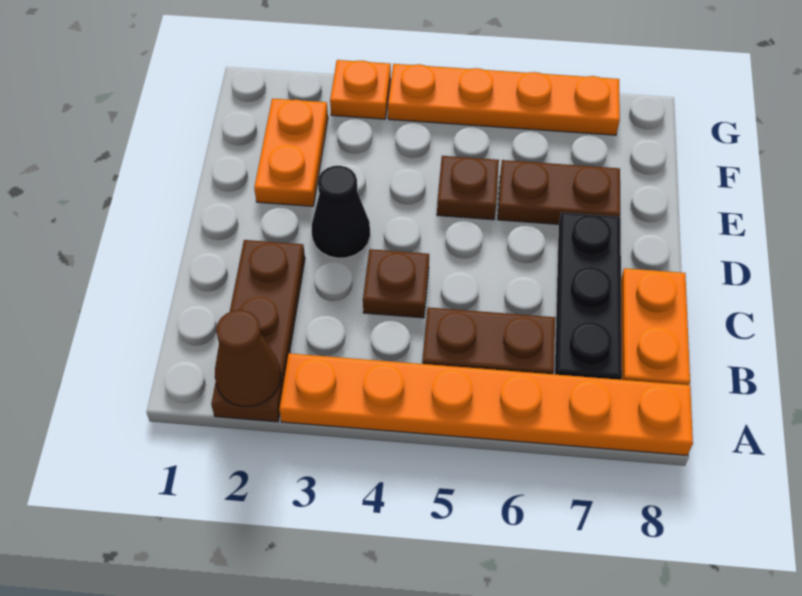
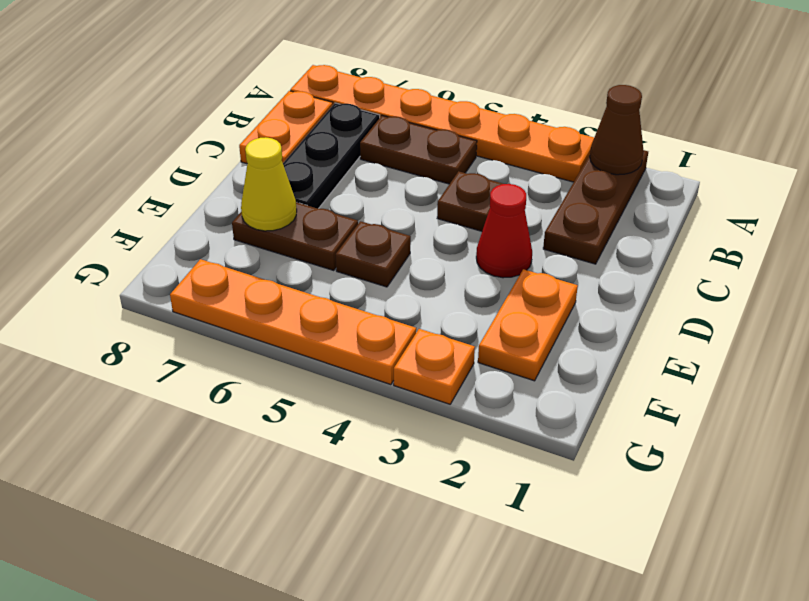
black 1x1 cone [312,166,370,258] -> red 1x1 cone [476,184,532,278]
none -> yellow 1x1 cone [241,137,297,231]

